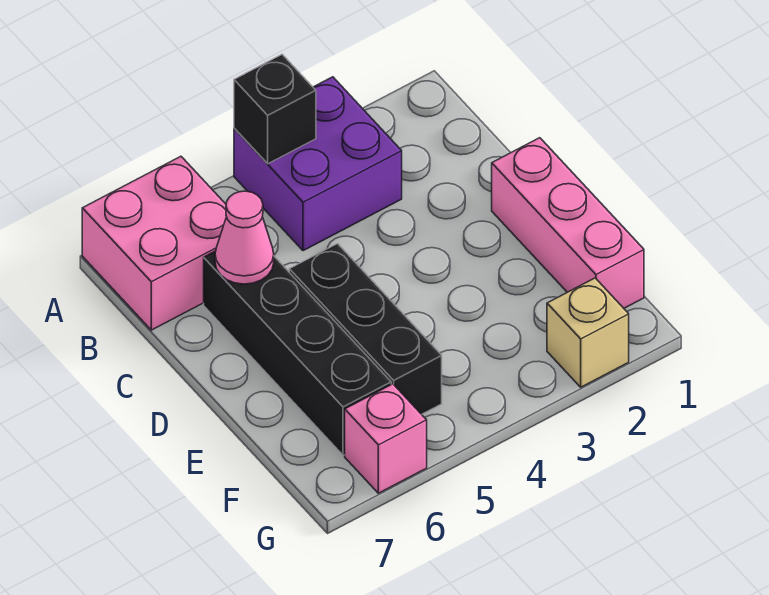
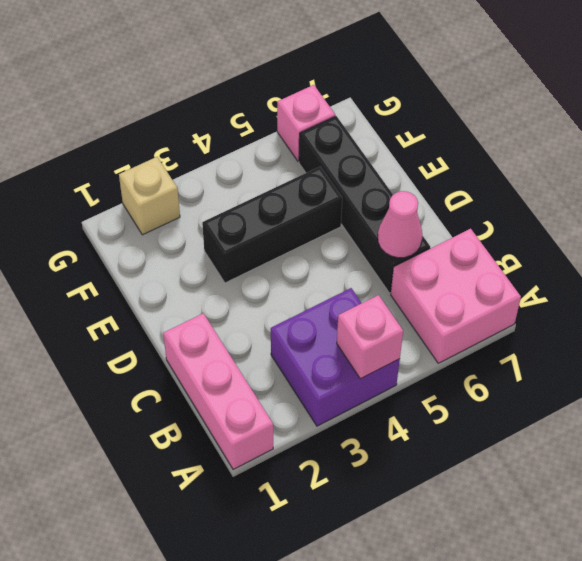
black 1x1 brick [234,55,316,164] -> pink 1x1 brick [337,295,403,379]
pink 1x3 brick [492,138,644,308] -> pink 1x3 brick moved to [163,313,273,470]
black 1x3 brick [289,244,442,414] -> black 1x3 brick turned to [202,166,342,283]

